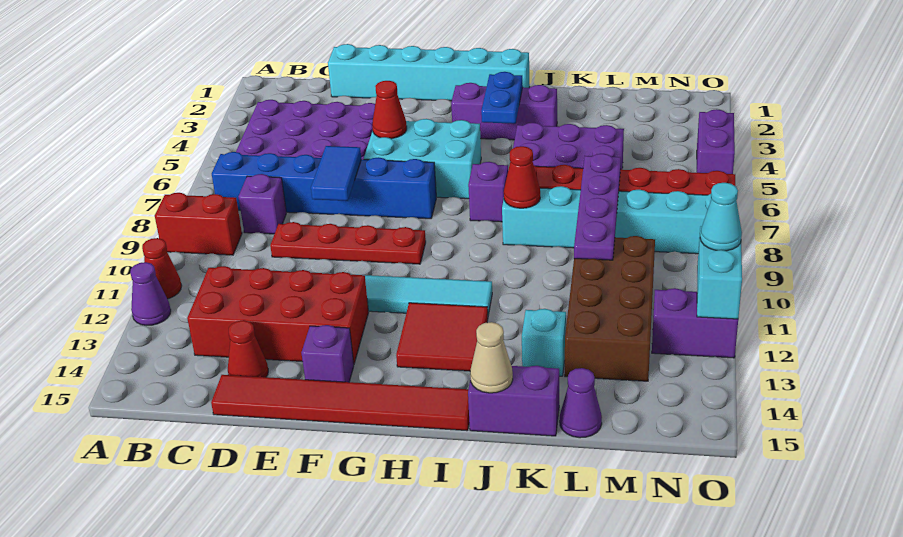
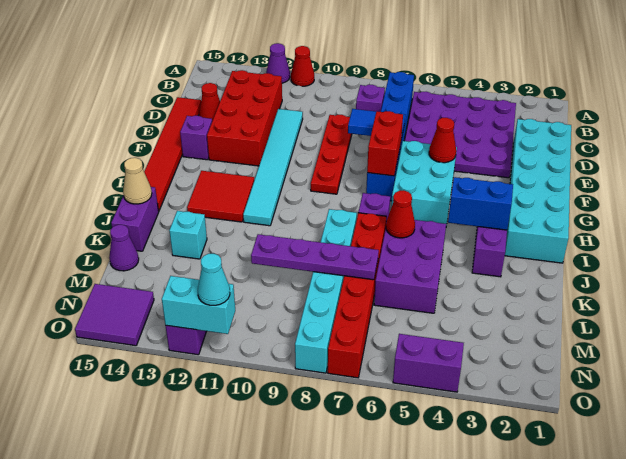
red 1x2 brick [155,193,242,255] -> red 1x2 brick moved to [367,111,403,176]
cyan 1x6 brick [328,44,530,101] -> cyan 2x6 brick [505,119,571,263]
blue 1x2 plate [481,72,523,124] -> blue 1x2 brick [448,177,513,230]
red 1x1 cone [504,146,540,208] -> red 1x1 cone moved to [386,190,415,238]
brown 2x4 brick [565,236,655,381] -> none
none -> purple 2x2 tile [75,284,154,346]

